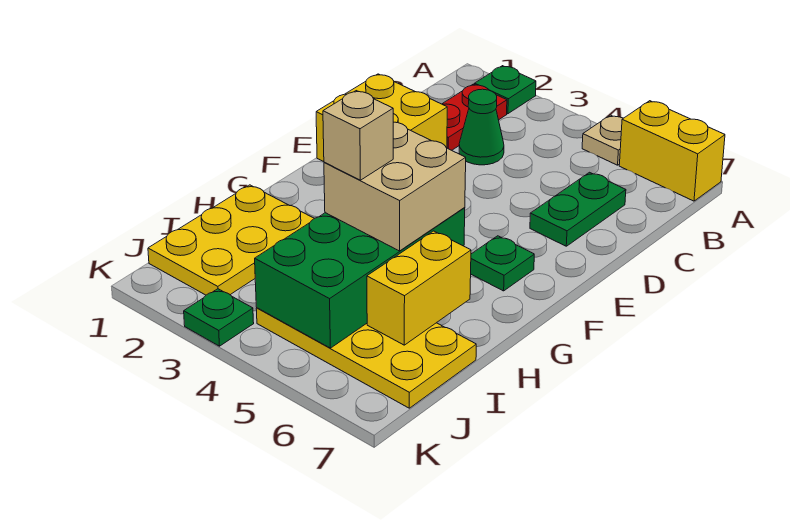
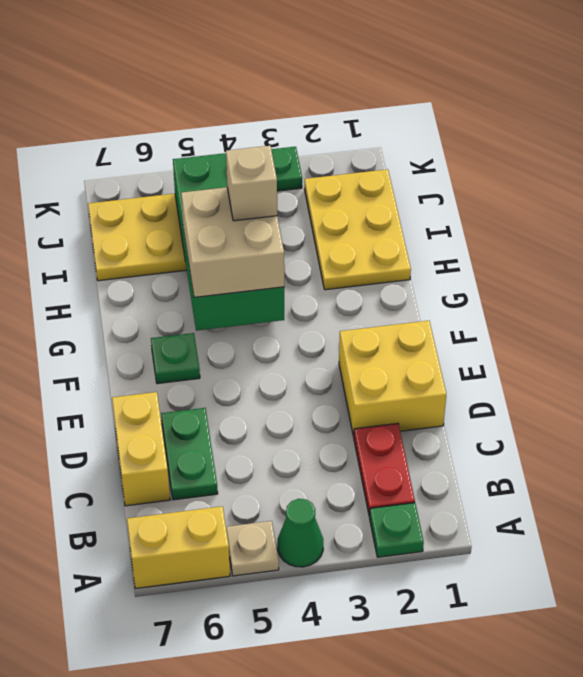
green 1x1 cone [459,89,504,165] -> green 1x1 cone moved to [278,499,323,567]
yellow 1x2 brick [367,231,471,345] -> yellow 1x2 brick moved to [112,392,170,506]

